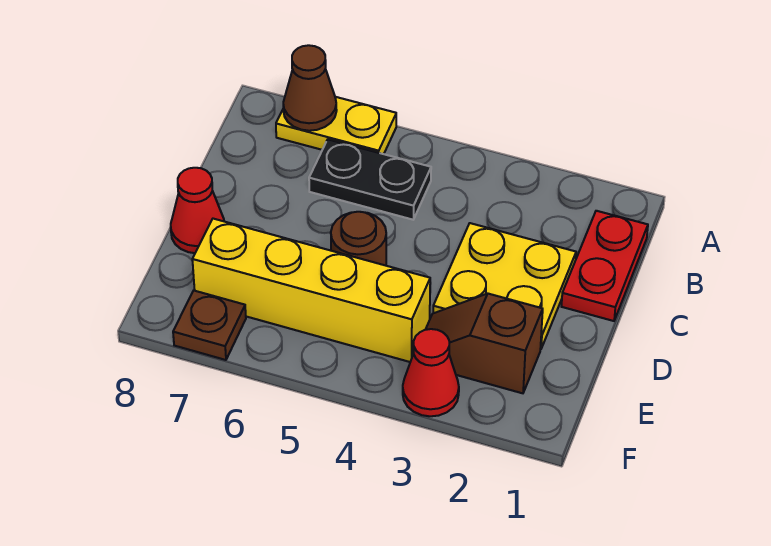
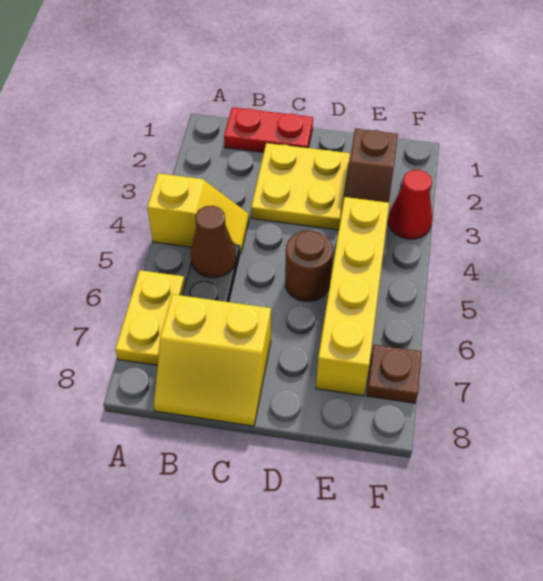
none -> yellow 1x2 slope [147,173,249,252]
brown 1x1 cone [283,45,337,131] -> brown 1x1 cone moved to [191,206,236,278]
none -> yellow 2x2 slope [154,294,271,426]
red 1x1 cone [171,168,224,253] -> none

